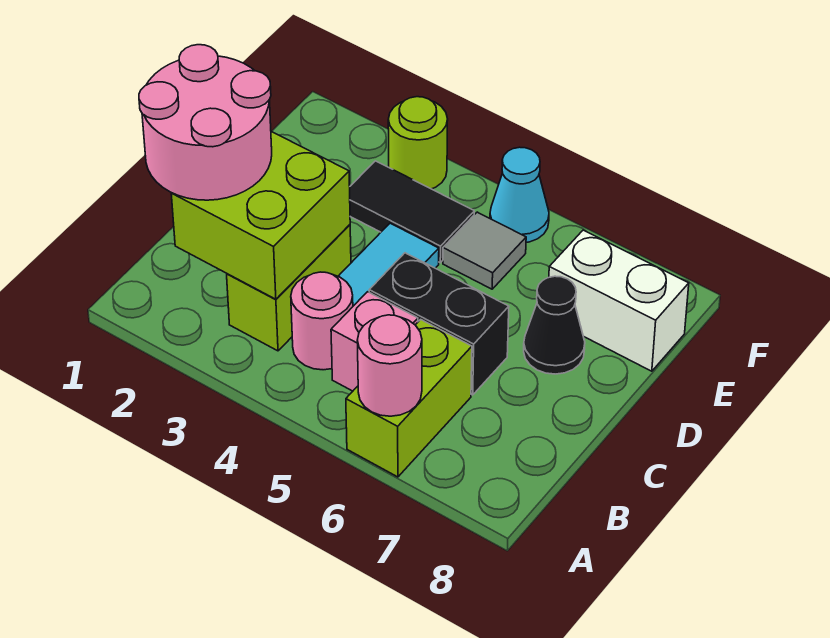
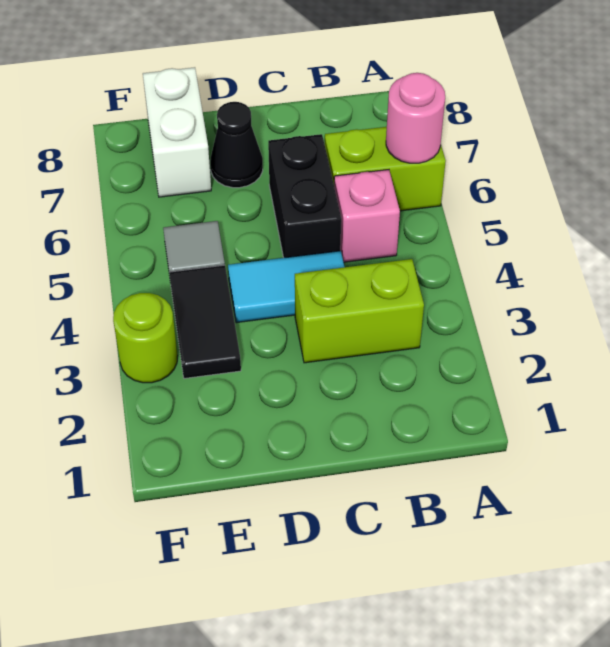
pink 2x2 round brick [139,45,272,200] -> none
lime 2x2 brick [171,131,350,299] -> none
pink 1x1 round brick [291,272,353,370] -> none
cyan 1x1 cone [490,147,549,242] -> none

